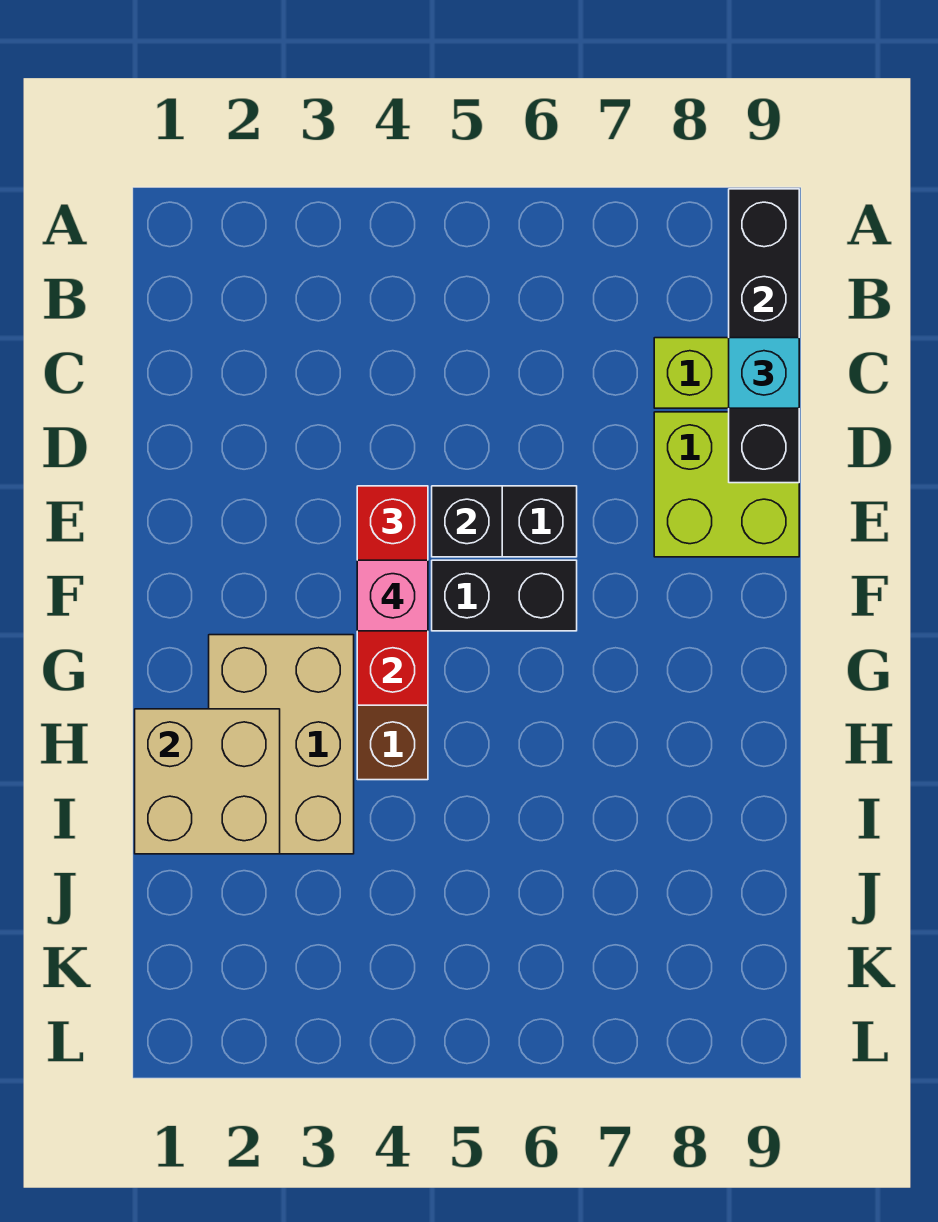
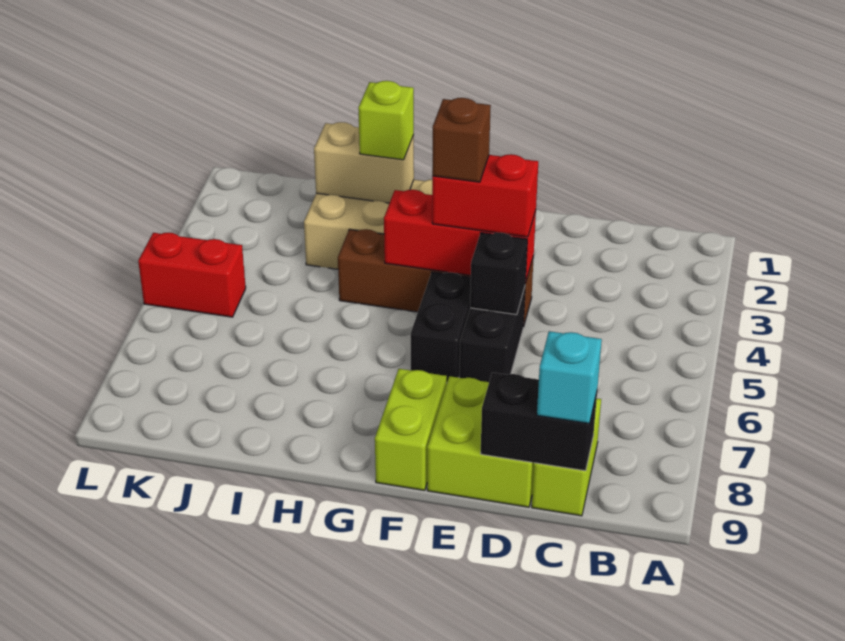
black 1x4 brick [729,189,799,483] -> black 1x2 brick [481,373,597,471]
pink 1x1 brick [357,560,428,631] -> brown 1x1 brick [432,98,491,182]
none -> lime 1x2 brick [375,369,447,490]
tan 2x2 brick [135,709,280,854] -> tan 1x2 brick [314,122,414,203]
none -> lime 1x1 brick [358,81,414,160]
none -> red 1x2 brick [138,233,246,317]

